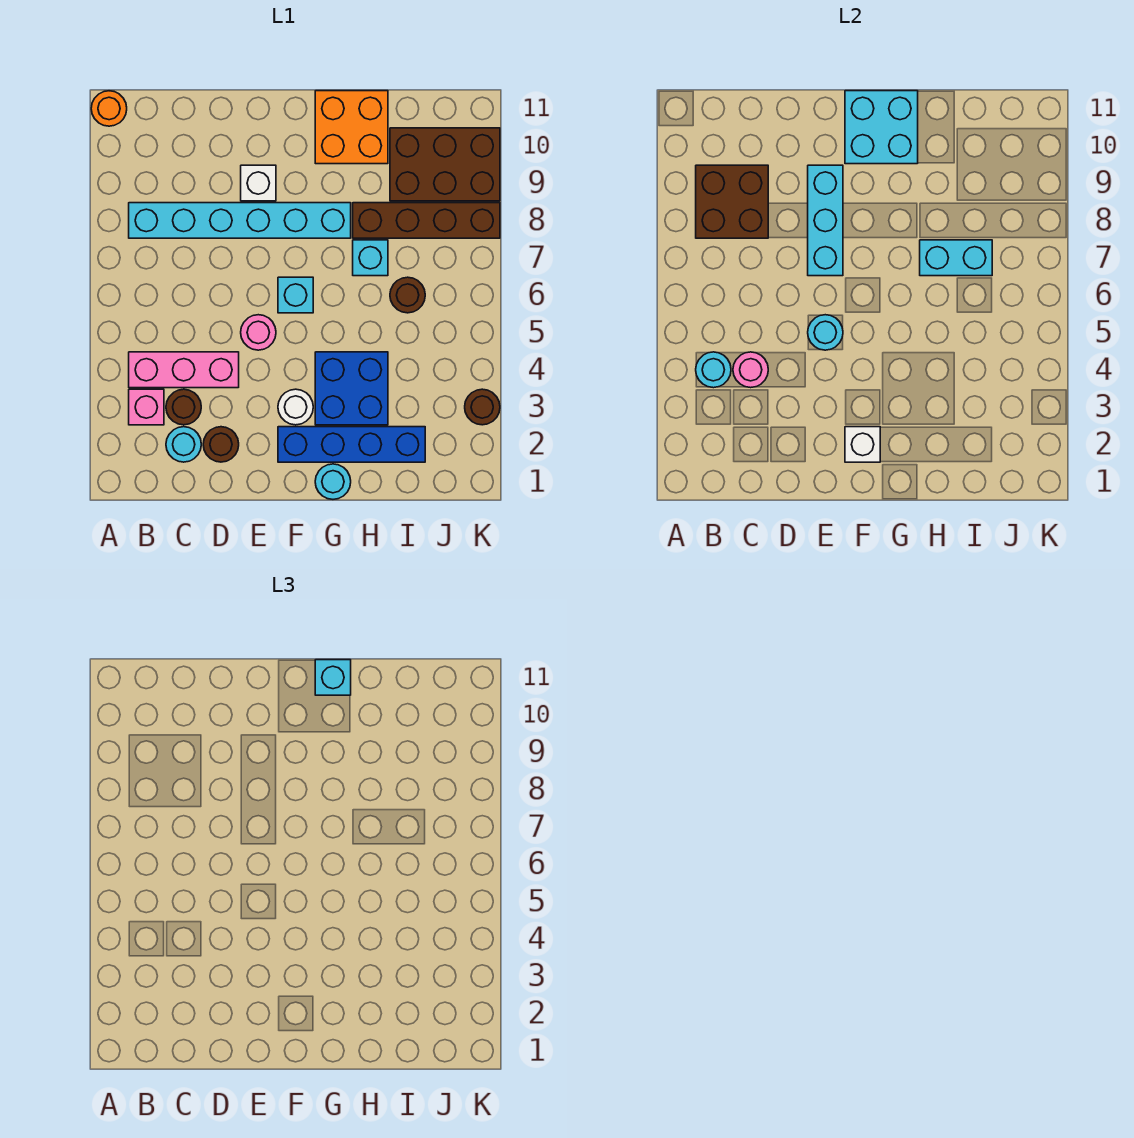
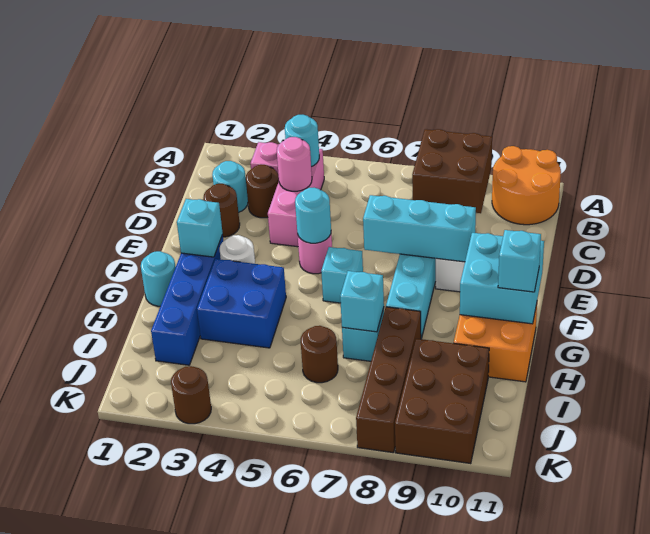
orange 1x1 round brick [91,91,127,126] -> orange 2x2 round brick [492,146,561,225]
white 1x1 brick [845,427,880,462] -> cyan 1x1 brick [177,199,223,257]
cyan 1x2 brick [920,240,992,276] -> cyan 1x1 brick [340,271,384,332]

